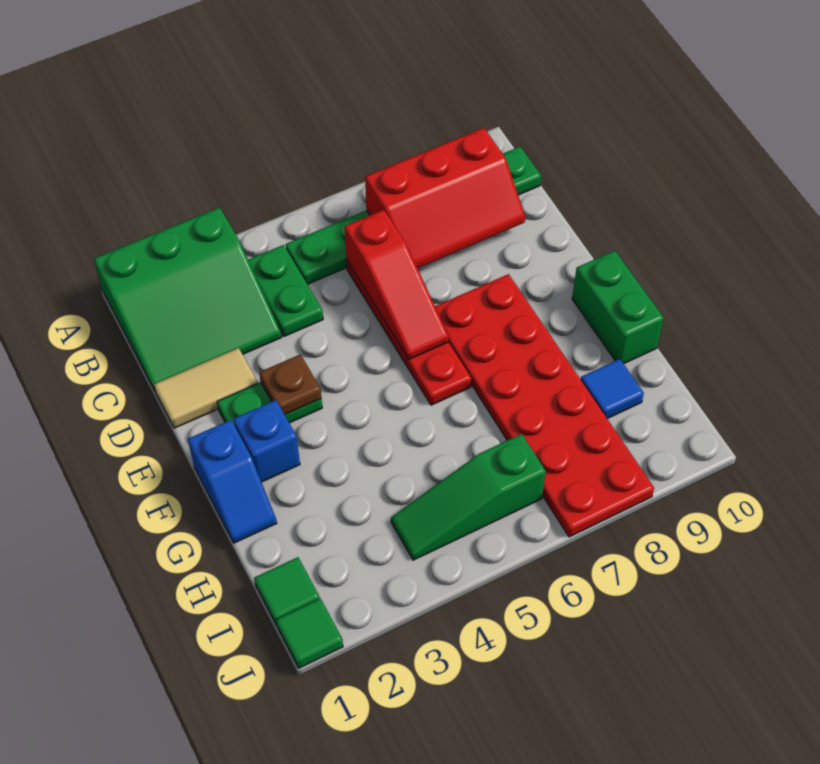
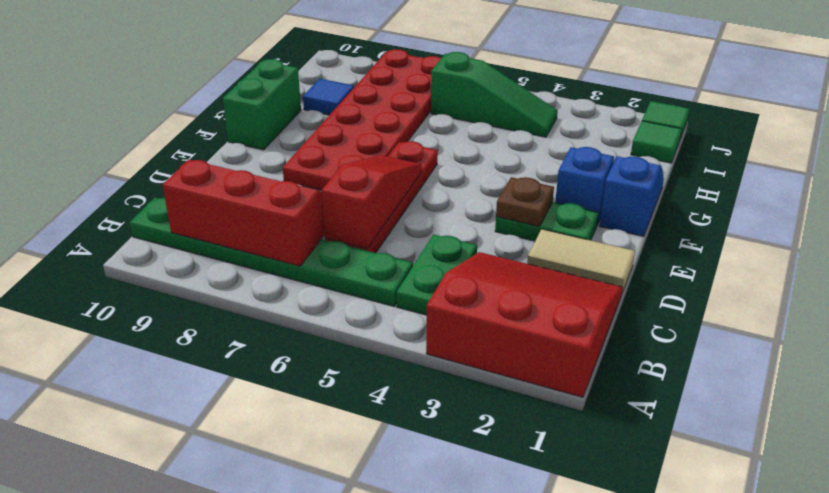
green 3x3 slope [94,208,282,392] -> red 3x3 slope [426,252,623,397]

